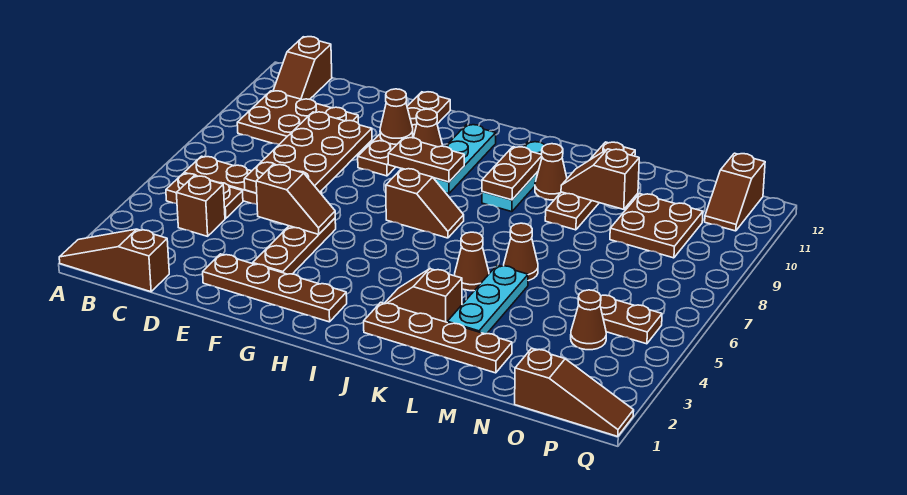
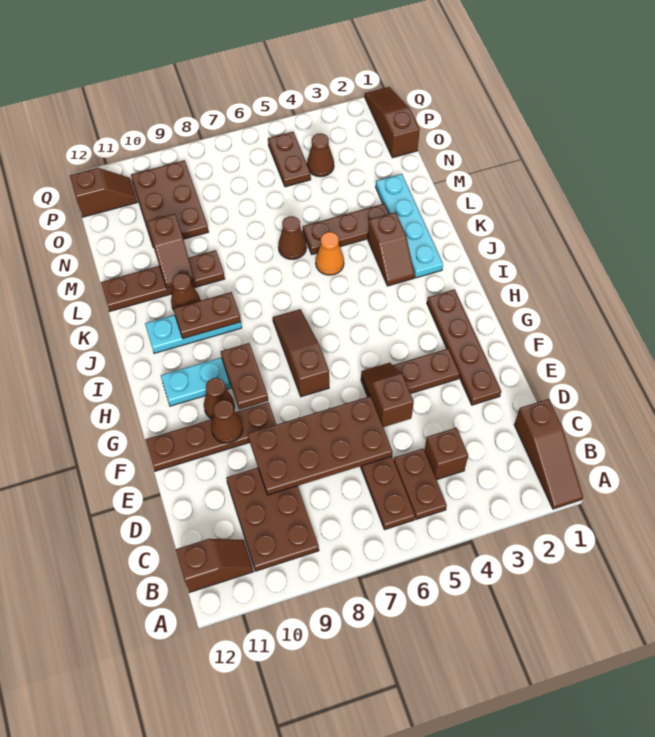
brown 1x2 slope [386,169,464,238] -> brown 1x3 slope [273,309,329,397]
brown 1x4 plate [364,302,512,373] -> cyan 1x4 plate [376,174,443,278]
brown 1x1 cone [455,232,489,291] -> orange 1x1 cone [316,232,344,275]
cyan 1x3 plate [447,265,528,334] -> brown 1x3 plate [303,204,389,254]
brown 2x2 plate [610,194,703,258] -> brown 2x3 plate [131,160,209,248]

